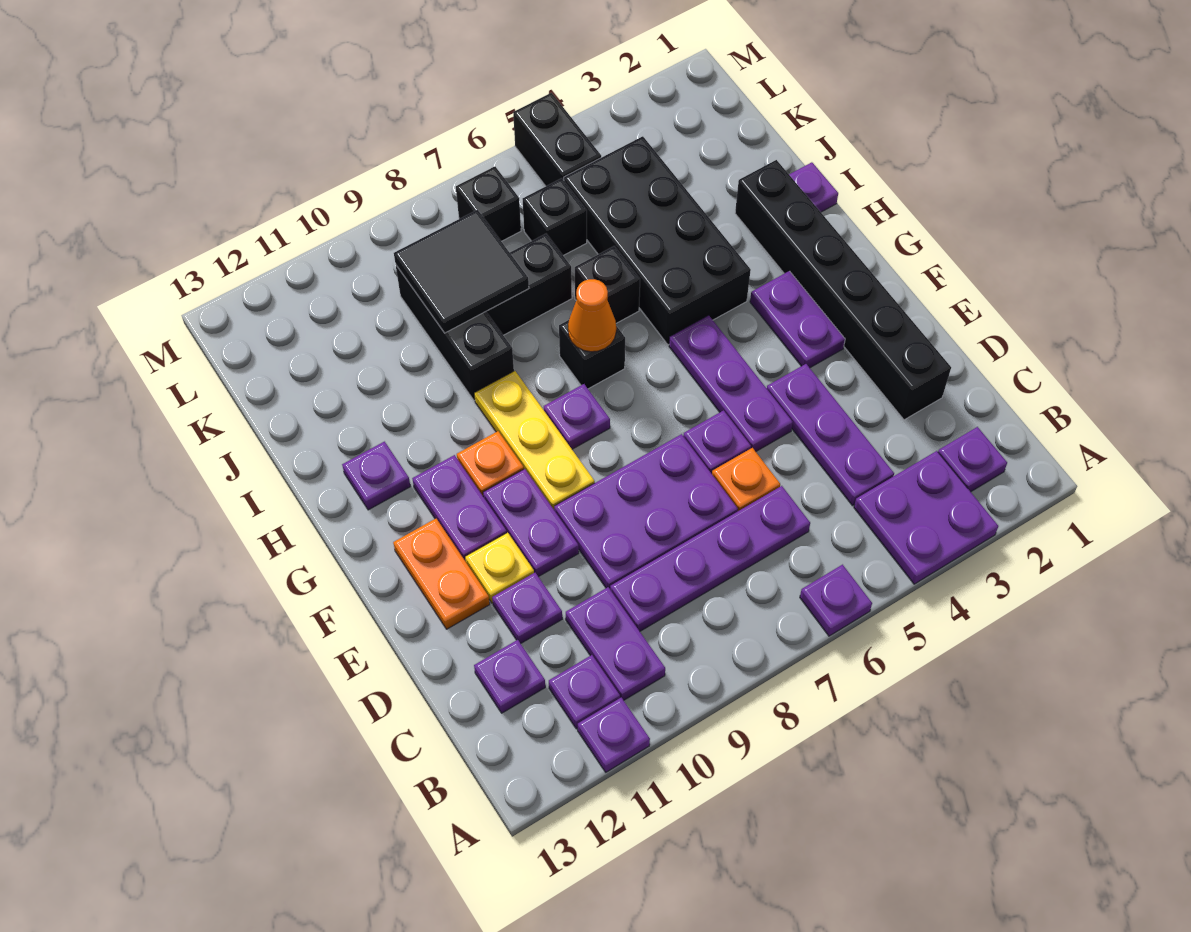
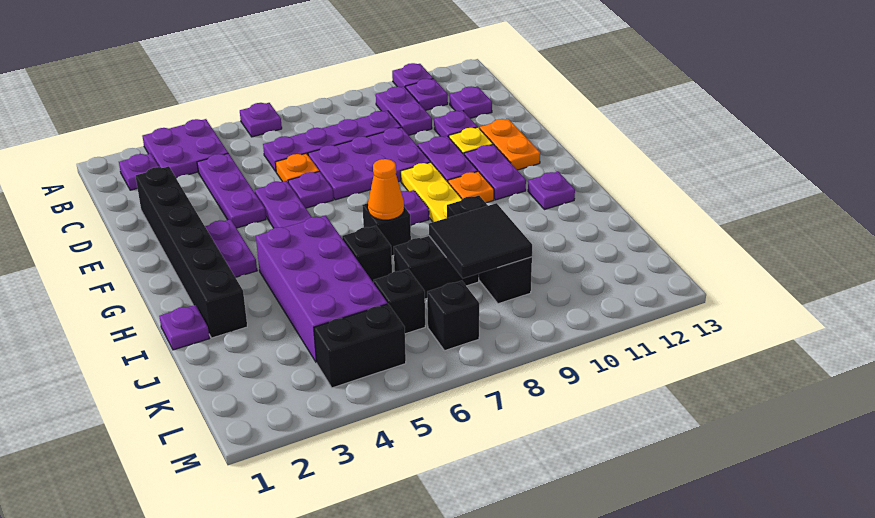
black 2x4 brick [564,136,751,345] -> purple 2x4 brick [256,215,387,363]
black 1x2 brick [513,93,601,186] -> black 1x2 brick turned to [314,304,406,388]

